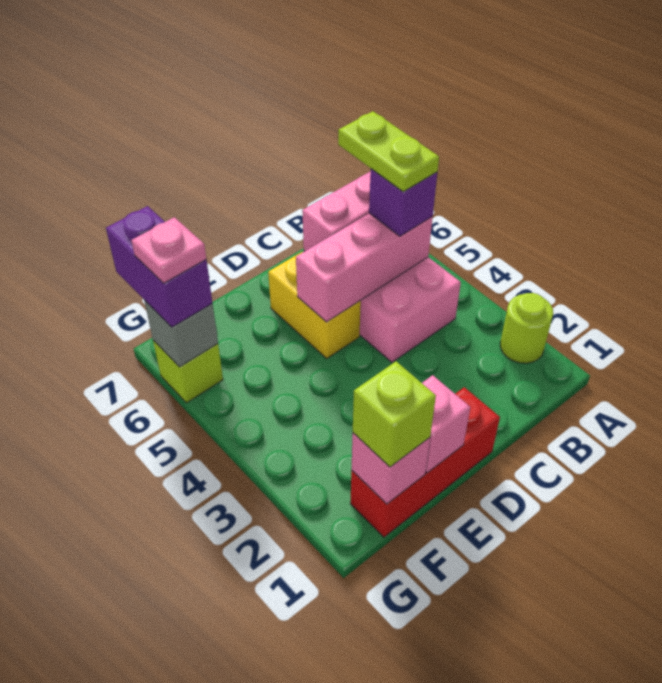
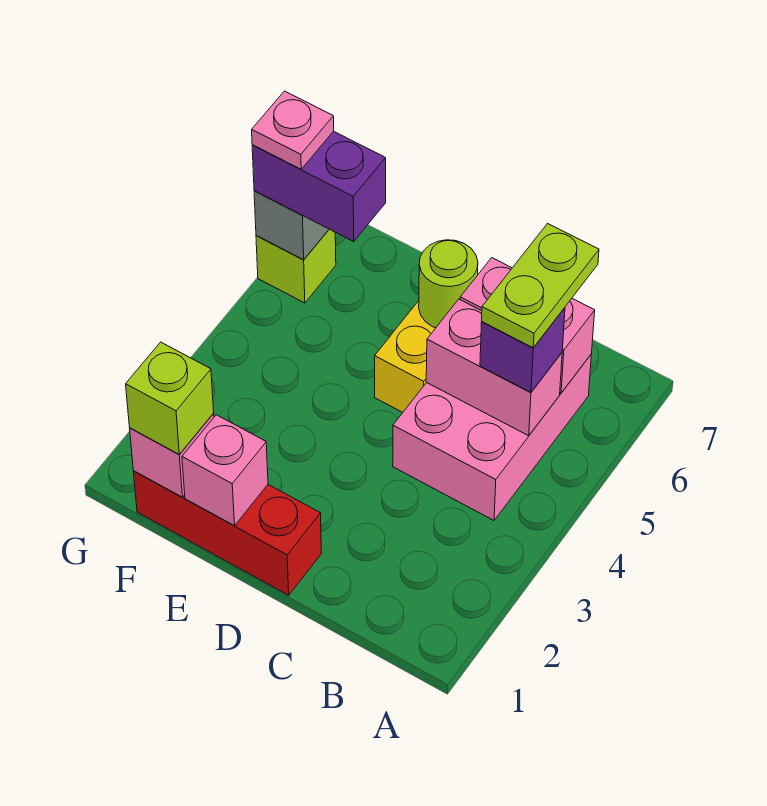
lime 1x1 round brick [500,293,553,363] -> lime 1x1 round brick moved to [419,240,478,328]
pink 1x3 brick [296,213,433,322] -> pink 1x2 brick [426,299,562,436]
purple 1x2 brick [106,206,212,327] -> purple 1x2 brick turned to [252,131,386,241]

